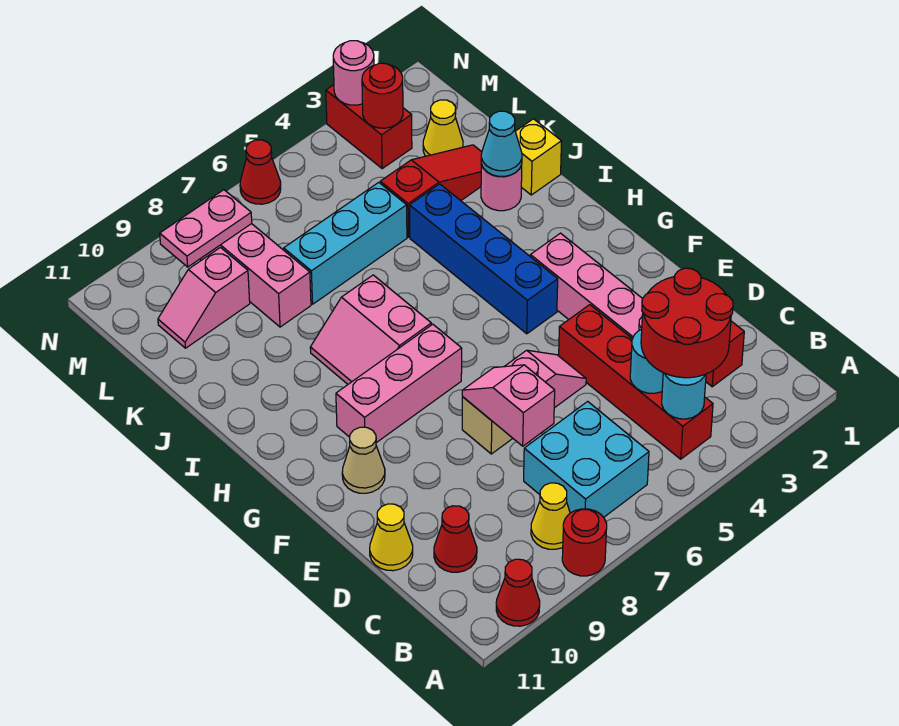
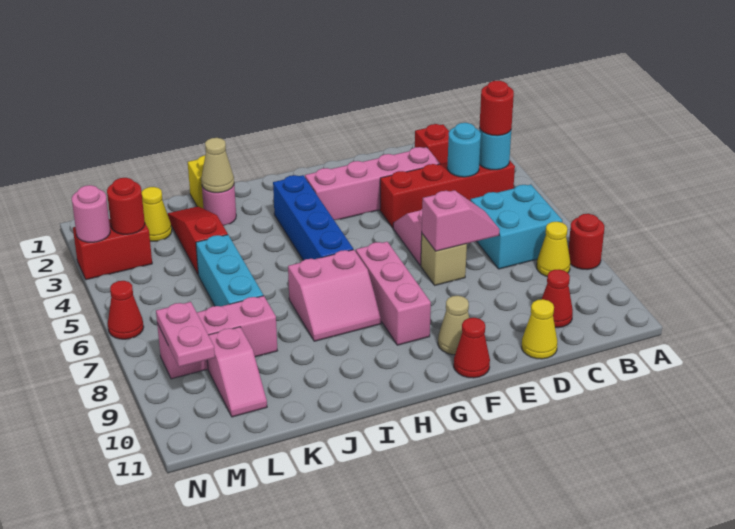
red 1x1 cone [496,559,540,626] -> red 1x1 cone moved to [454,318,490,378]
red 2x2 round brick [641,268,733,378] -> red 1x1 round brick [479,81,514,136]
pink 1x2 slope [462,365,555,446] -> pink 1x2 slope turned to [422,190,500,251]
blue 1x4 brick [410,184,558,334] -> blue 1x4 brick turned to [273,175,353,260]
cyan 1x1 cone [481,111,522,177] -> tan 1x1 cone [201,138,234,193]

